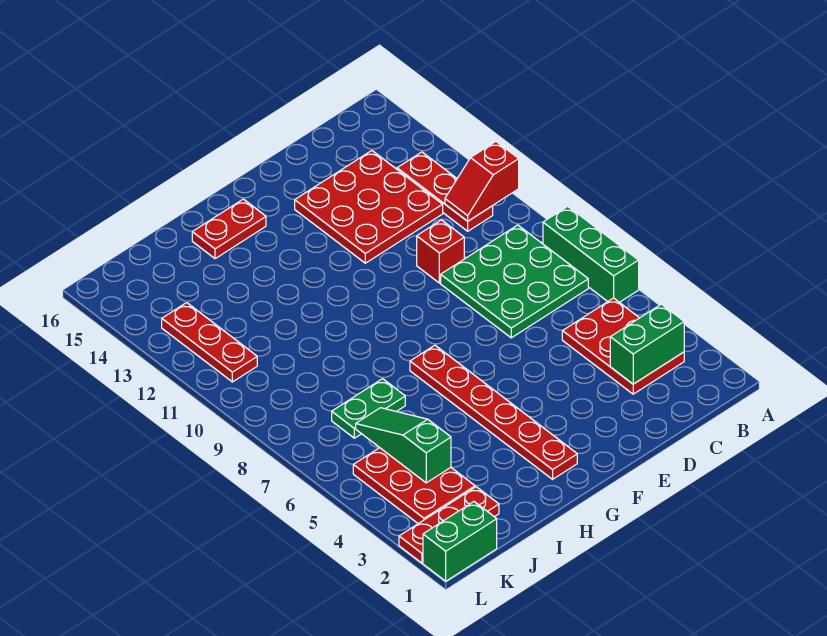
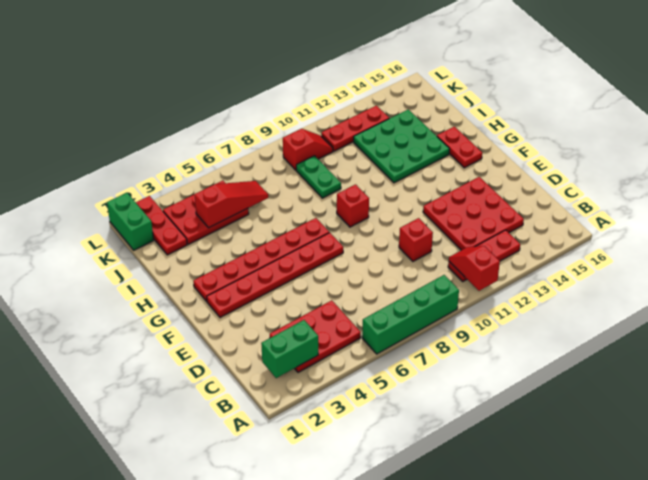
green 1x3 brick [543,206,639,302] -> green 1x4 brick [362,275,459,354]
green 1x2 brick [610,304,684,384] -> green 1x2 brick turned to [261,320,318,378]
green 3x3 plate [441,225,588,338] -> green 3x3 plate moved to [354,109,449,183]
none -> red 1x6 plate [207,233,343,318]
none -> red 1x1 brick [337,184,369,227]
green 1x2 plate [332,379,405,438] -> green 1x2 plate moved to [296,156,341,198]
green 1x3 slope [356,408,451,483] -> red 1x3 slope [195,181,268,228]
none -> red 1x2 slope [283,129,333,170]

